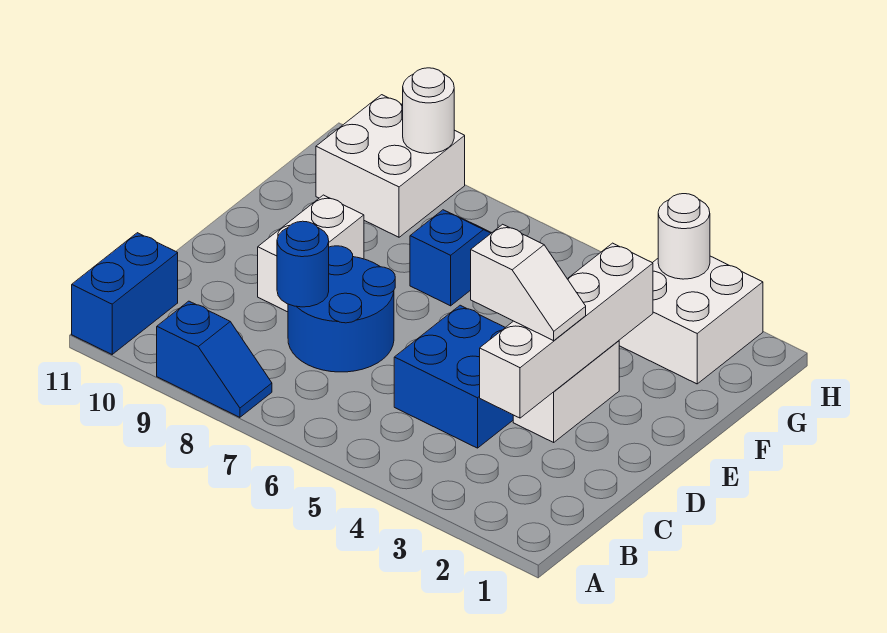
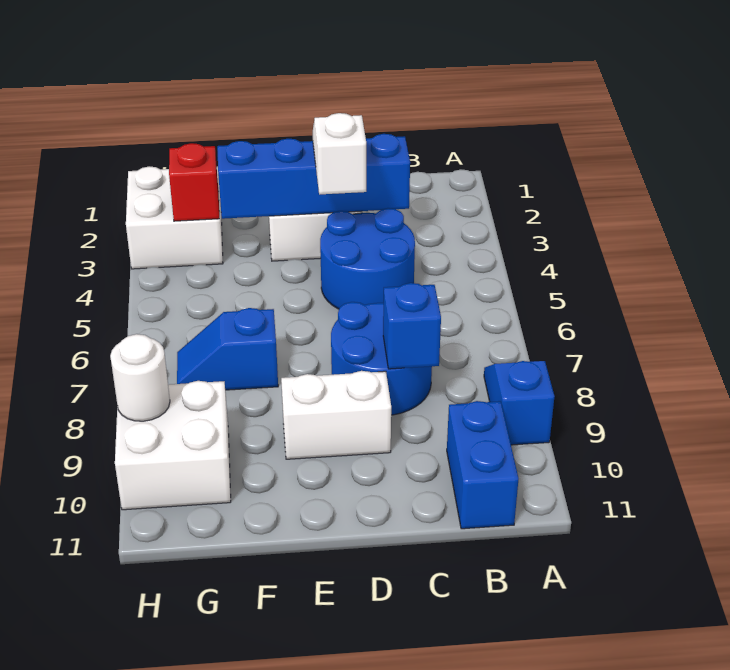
blue 1x2 brick [72,233,178,354] -> blue 1x2 brick turned to [447,401,518,529]
white 1x4 brick [480,243,653,418] -> blue 1x4 brick [217,134,410,219]
blue 2x2 brick [394,305,513,448] -> blue 2x2 round brick [320,208,415,309]
blue 1x1 round brick [277,221,329,307] -> blue 1x1 brick [383,283,441,369]
none -> red 1x1 brick [169,143,219,221]
white 1x1 round brick [658,194,710,279] -> none

